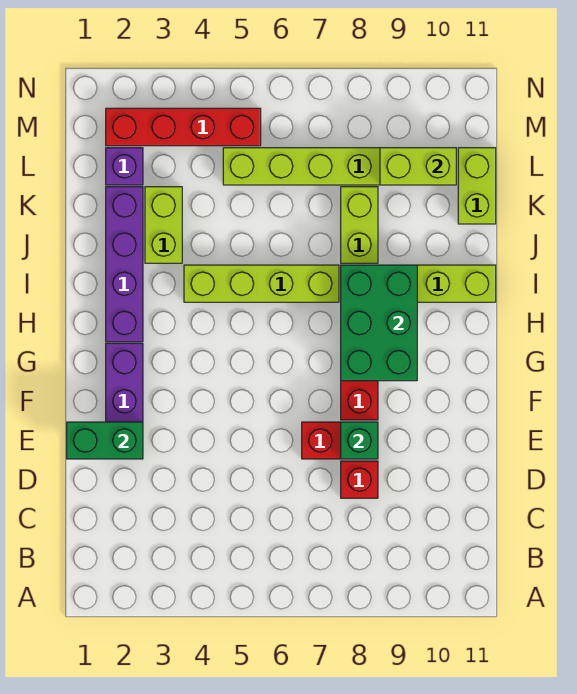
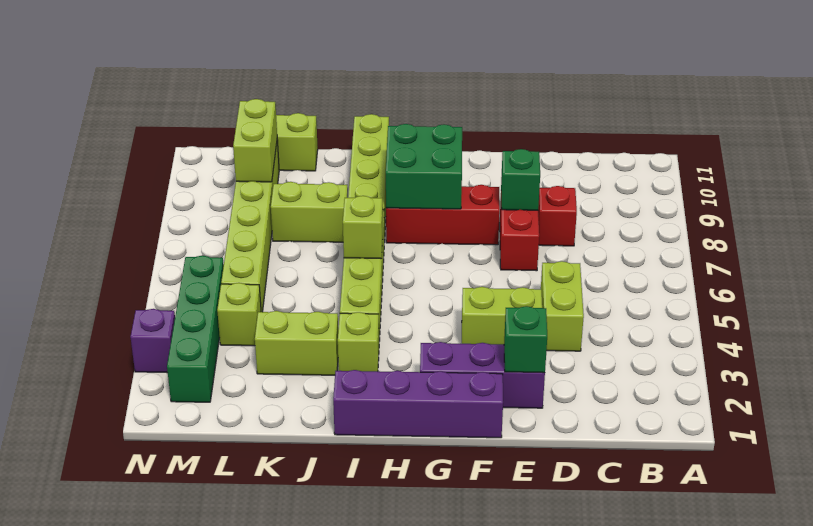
none -> lime 1x2 brick [541,261,584,351]
green 1x2 brick [67,422,143,459] -> green 1x1 brick [504,306,547,373]
none -> lime 1x2 brick [462,287,542,344]
green 2x3 brick [341,265,417,381] -> green 2x2 brick [386,124,462,209]
purple 1x4 brick [106,187,143,342] -> purple 1x4 brick moved to [333,370,503,438]
none -> lime 1x1 brick [338,312,379,371]
none -> lime 1x1 brick [343,196,383,259]
purple 1x1 brick [106,148,143,185] -> purple 1x1 brick moved to [131,309,175,373]
none -> lime 1x1 brick [217,283,261,346]
red 1x4 brick [106,108,261,146] -> green 1x4 brick [167,256,224,402]

